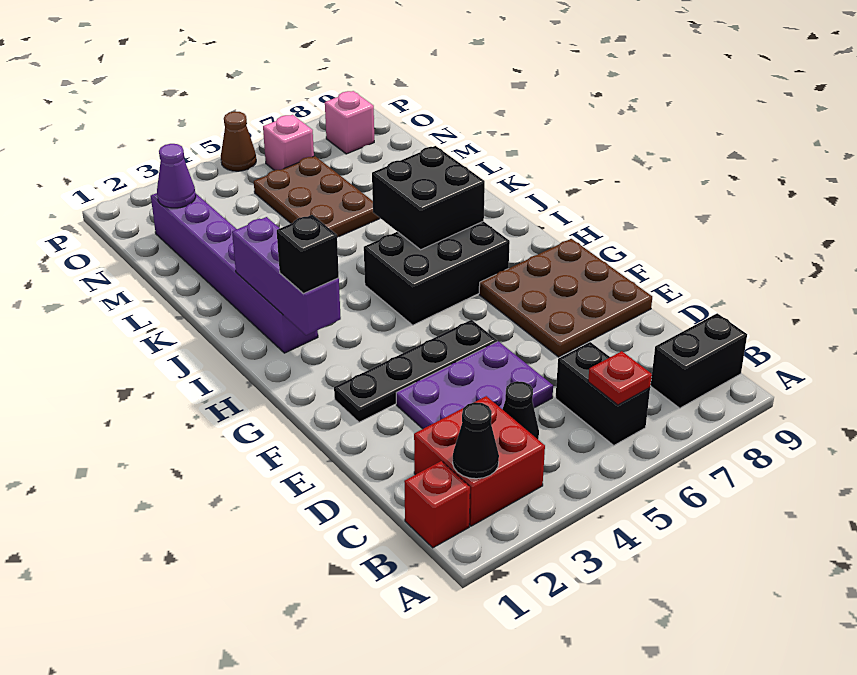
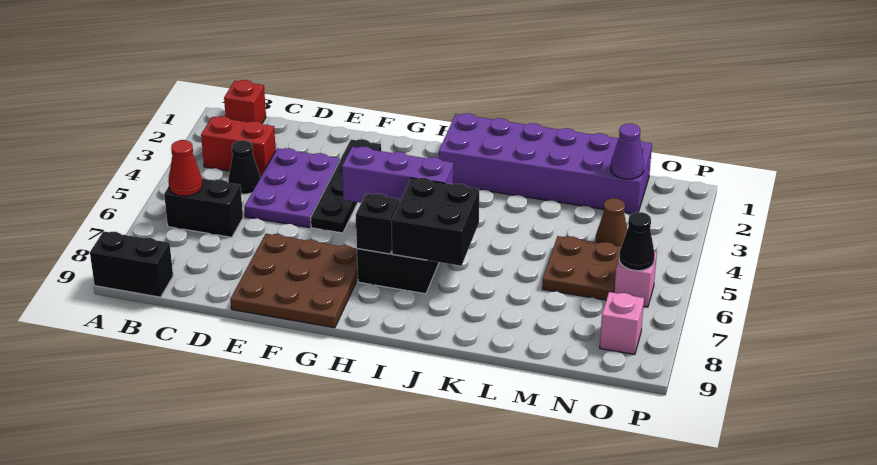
red 2x2 brick [414,396,545,526] -> red 1x2 brick [201,116,276,176]
black 1x1 cone [453,402,499,479] -> black 1x1 cone moved to [619,212,655,271]
red 1x1 plate [588,351,652,405] -> red 1x1 cone [168,140,203,196]
black 1x2 brick [651,313,747,408] -> black 1x2 brick turned to [90,231,173,297]
purple 1x3 brick [232,217,341,335] -> purple 1x3 brick moved to [342,147,453,203]
black 1x1 brick [277,215,339,294] -> black 1x1 brick moved to [356,194,399,254]
purple 1x6 brick [151,193,318,353] -> purple 2x6 brick [439,113,652,214]
brown 2x3 plate [254,156,380,237] -> brown 2x2 plate [542,236,621,300]
brown 1x1 cone [221,111,256,171] -> brown 1x1 cone moved to [595,198,627,246]

